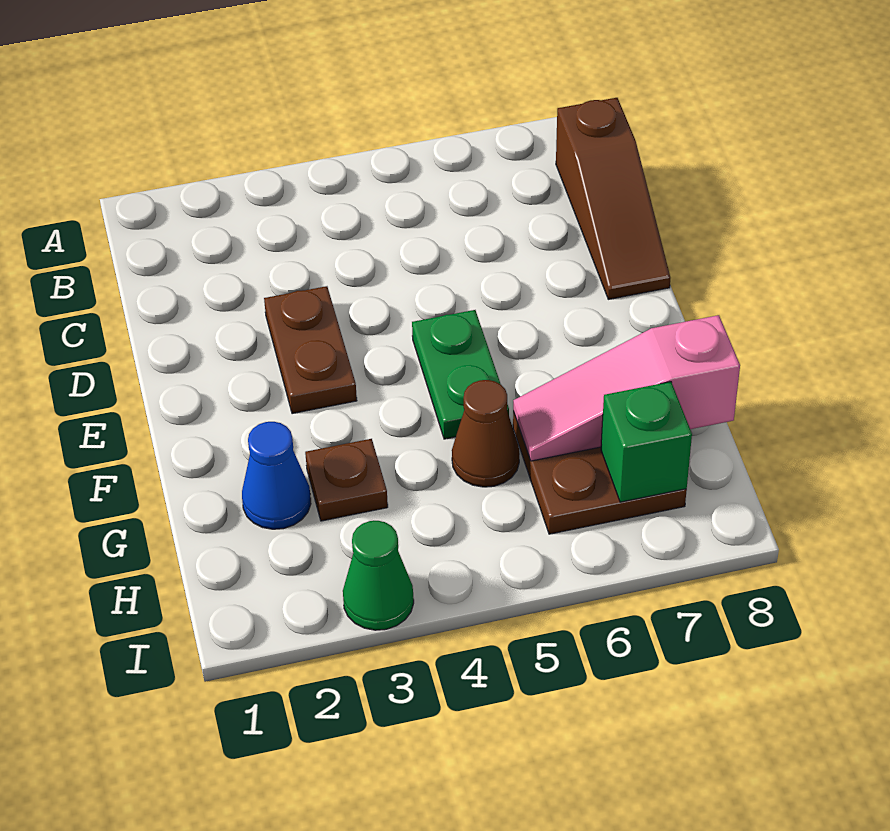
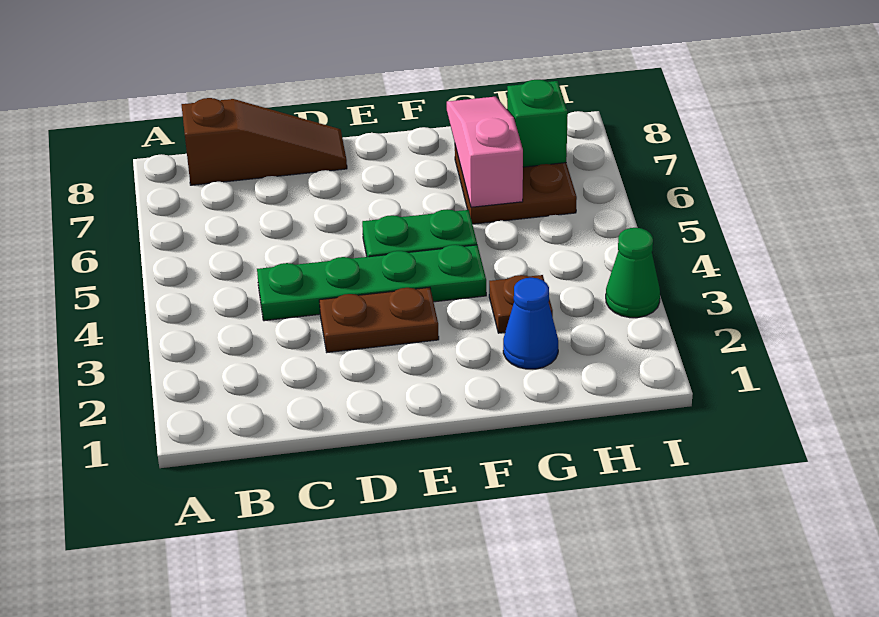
none -> green 1x4 plate [257,245,486,321]
brown 1x1 cone [452,380,519,487] -> none
pink 1x3 slope [513,315,740,461] -> pink 1x3 slope turned to [447,97,523,207]

